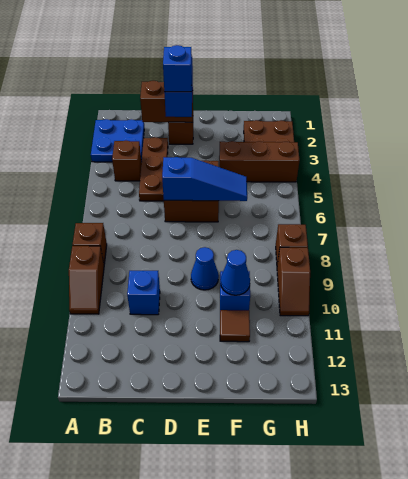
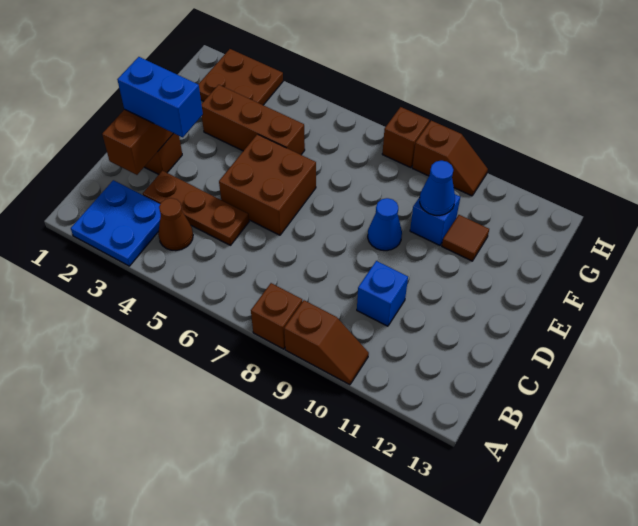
brown 1x1 brick [112,141,141,181] -> brown 1x1 cone [158,198,193,251]
blue 1x1 brick [163,45,192,92] -> none
blue 1x3 slope [162,157,247,201] -> none
brown 1x3 brick [219,141,300,182] -> brown 1x3 brick turned to [201,85,305,155]

